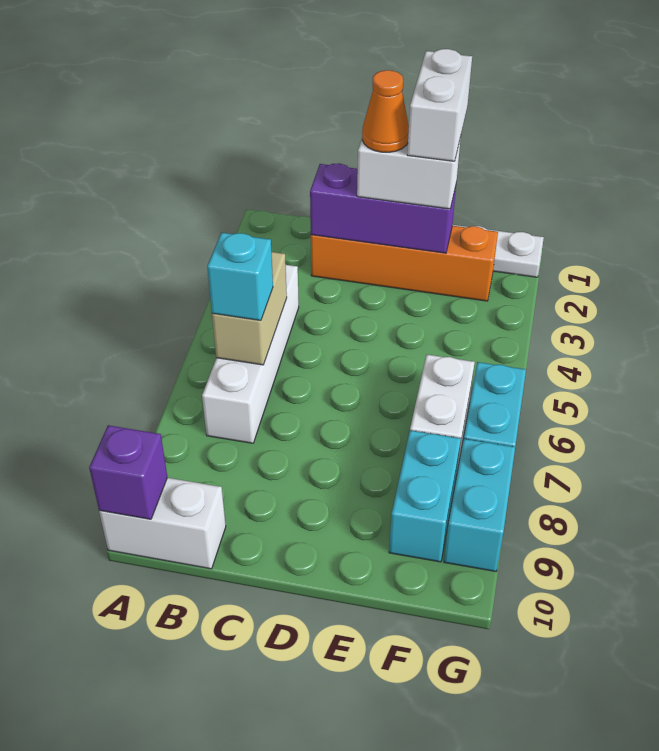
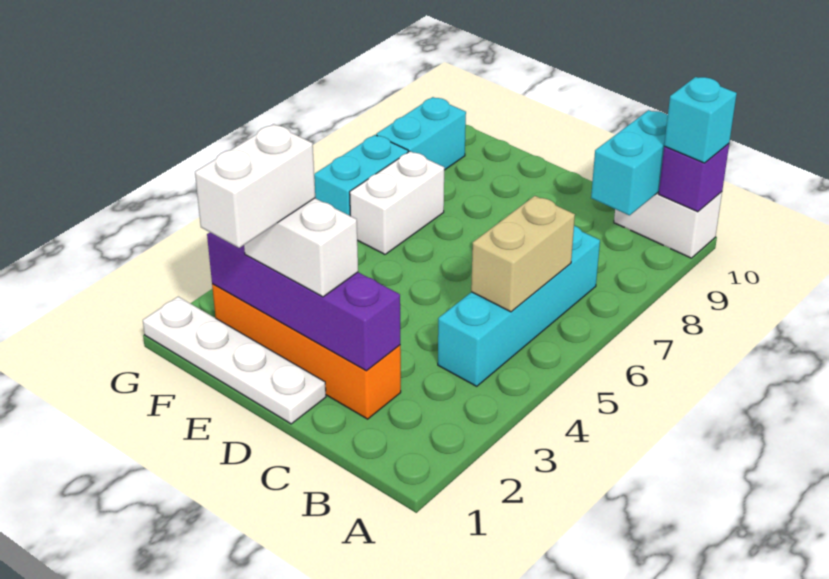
white 1x4 brick [202,265,299,443] -> cyan 1x4 brick [438,226,600,386]
cyan 1x1 brick [207,233,273,321] -> cyan 1x1 brick moved to [664,77,737,163]
purple 1x3 brick [310,163,456,253] -> purple 1x4 brick [207,233,400,371]
orange 1x1 cone [362,70,409,152] -> none
cyan 1x2 brick [389,430,461,562] -> cyan 1x2 brick moved to [591,110,668,215]

